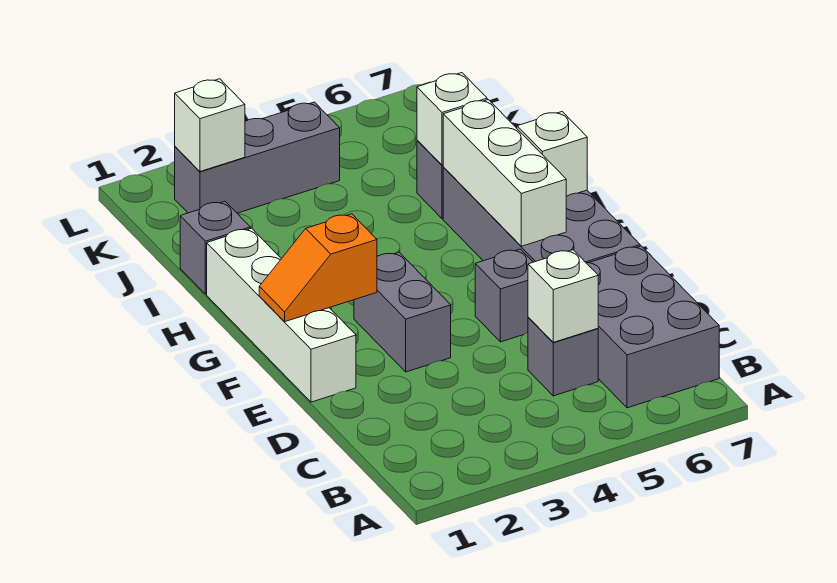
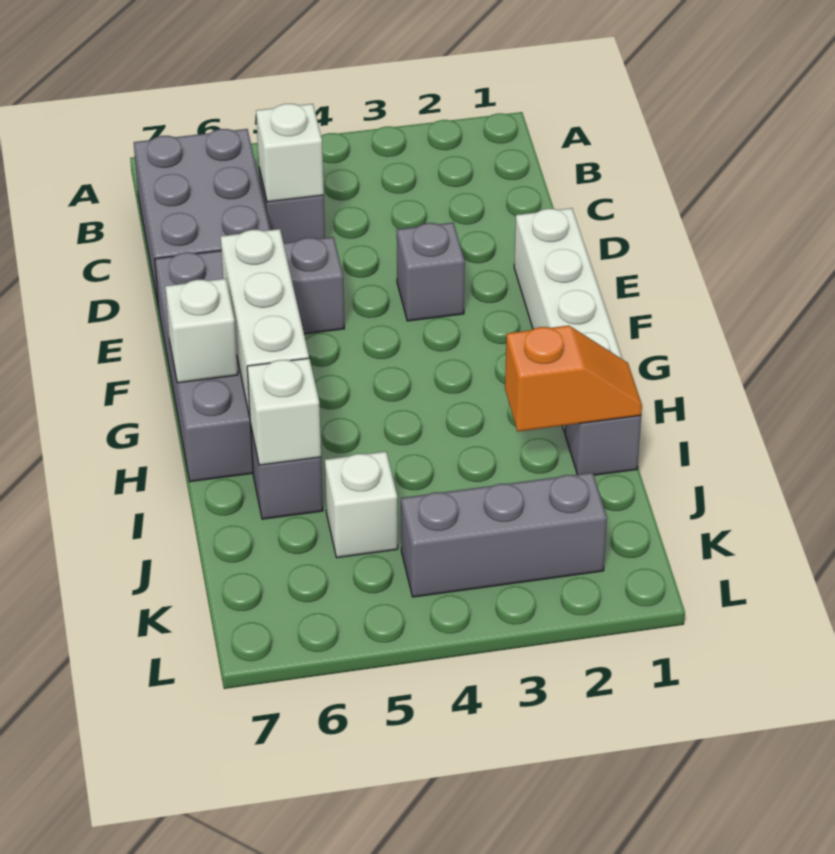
grey 1x2 brick [354,252,451,372] -> grey 1x1 brick [397,223,465,321]
orange 1x2 slope [259,214,377,322] -> orange 1x2 slope moved to [505,325,642,431]
white 1x1 brick [175,79,245,171] -> white 1x1 brick moved to [325,452,398,558]

